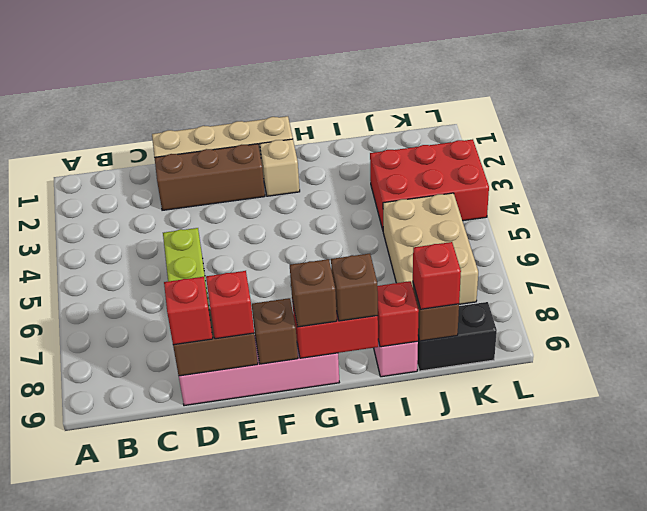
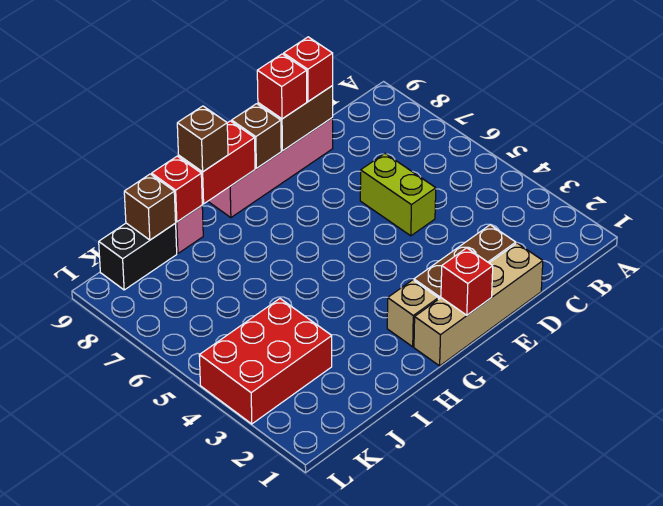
brown 1x1 brick [290,259,337,327] -> none
tan 2x3 brick [383,193,478,304] -> none
red 1x1 brick [413,242,461,309] -> red 1x1 brick moved to [441,248,493,315]

